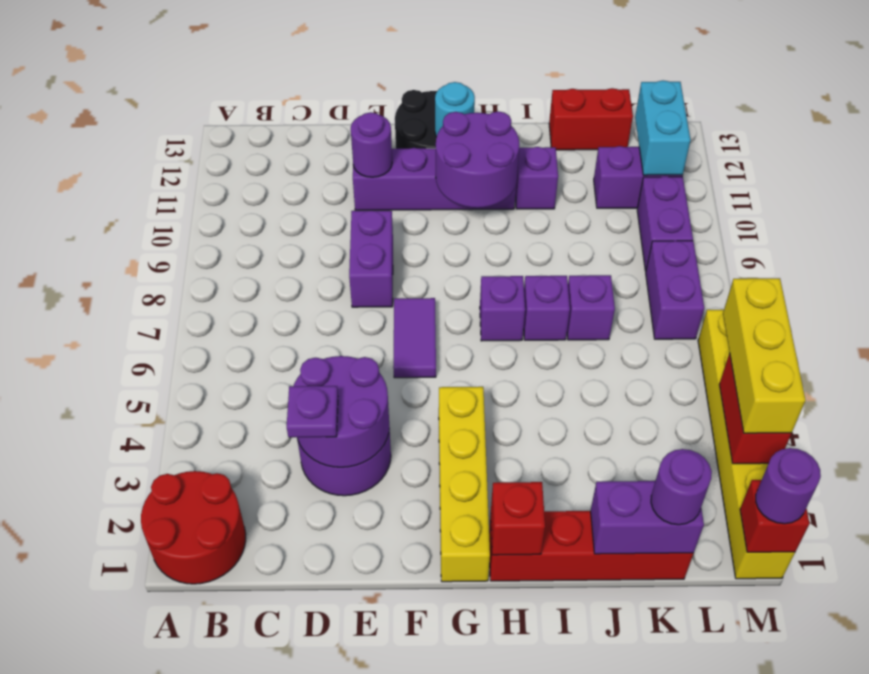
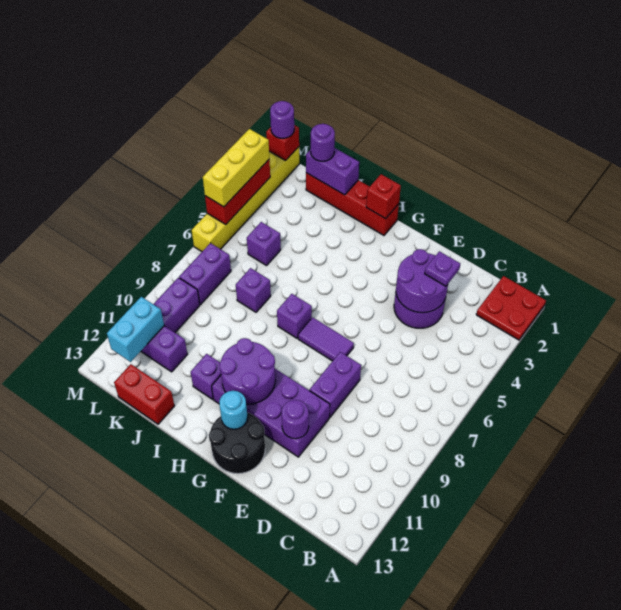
red 2x2 round brick [141,471,246,584] -> red 2x2 plate [476,276,546,340]
purple 1x4 brick [353,148,516,210] -> purple 2x4 brick [212,369,330,457]
purple 1x2 tile [393,298,436,378] -> purple 1x2 tile turned to [298,317,354,361]
yellow 1x4 brick [439,387,490,582] -> none
purple 1x1 brick [524,276,570,340] -> purple 1x1 brick moved to [247,222,281,266]
red 1x2 brick [719,353,792,464] -> red 1x3 brick [205,160,270,224]

